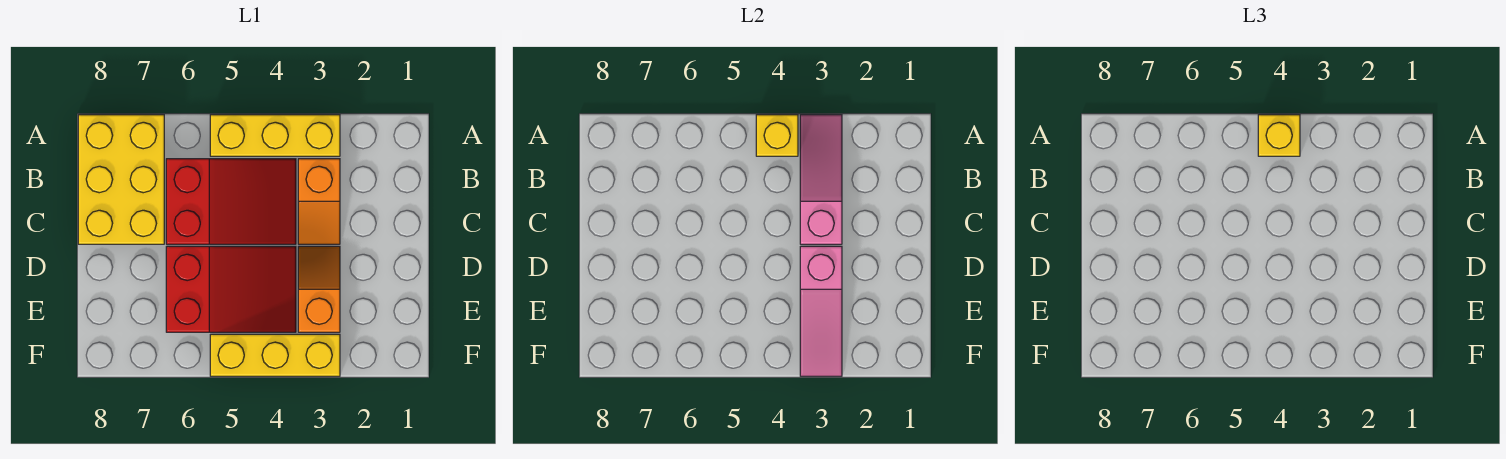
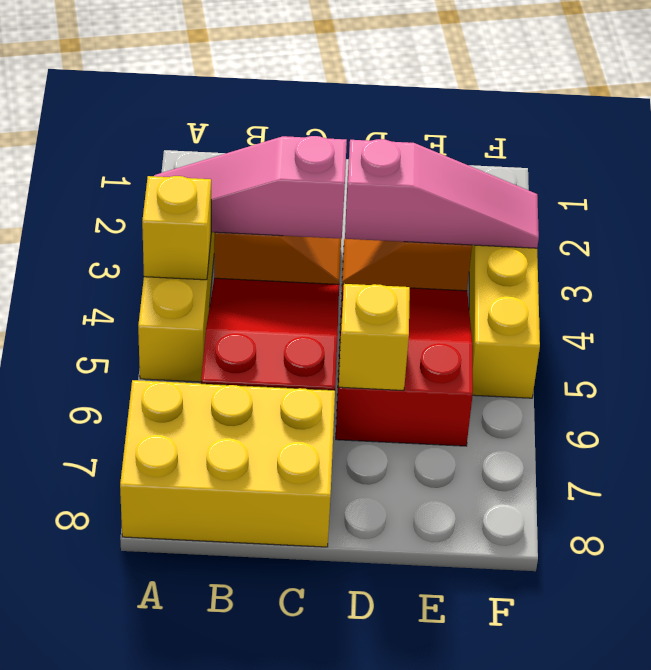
yellow 1x1 brick [1258,115,1300,156] -> yellow 1x1 brick moved to [339,284,410,391]

